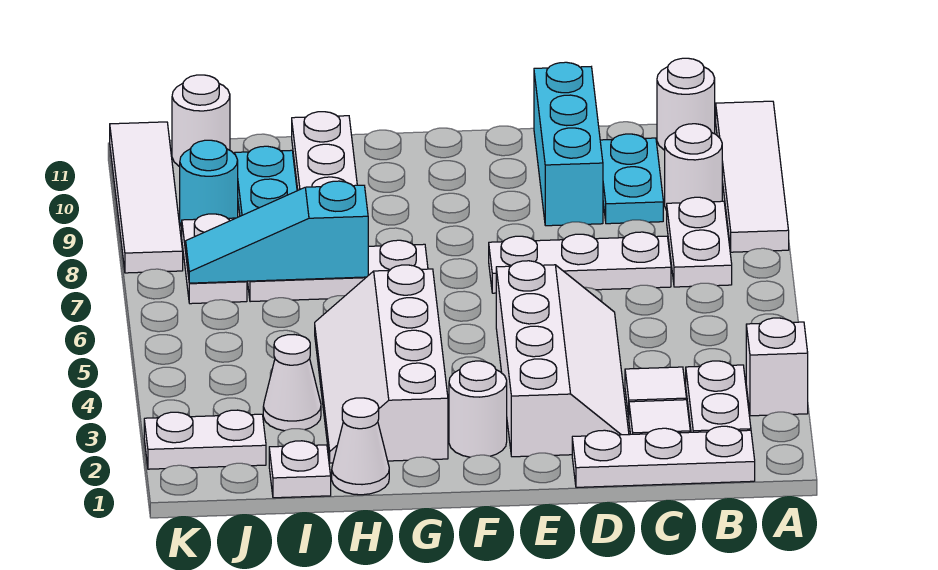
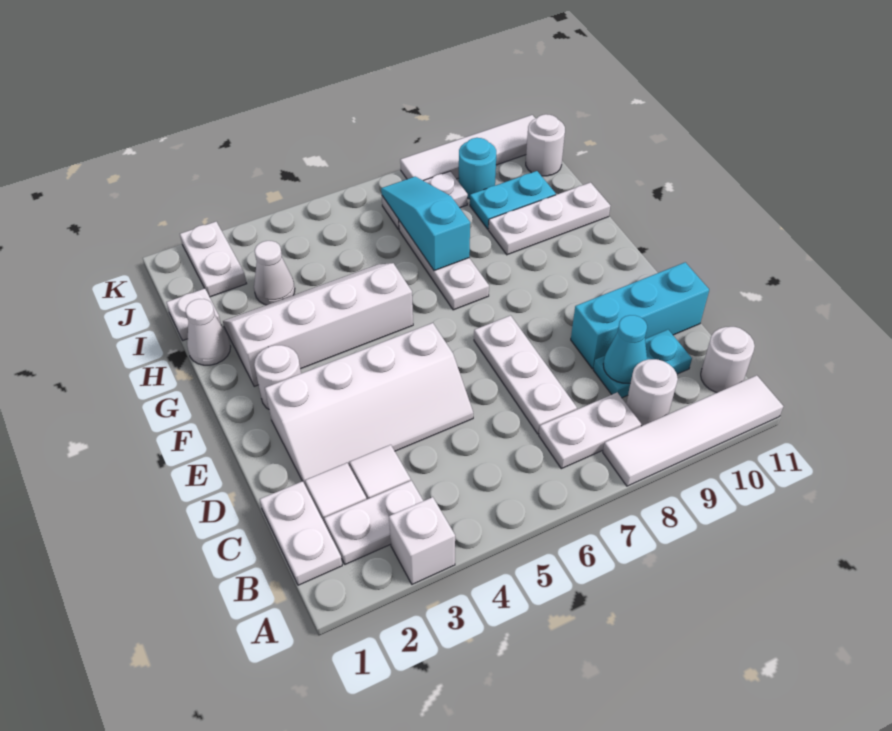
white 1x3 plate [572,426,755,487] -> white 1x2 plate [260,481,342,585]
none -> cyan 1x1 cone [603,315,647,383]

